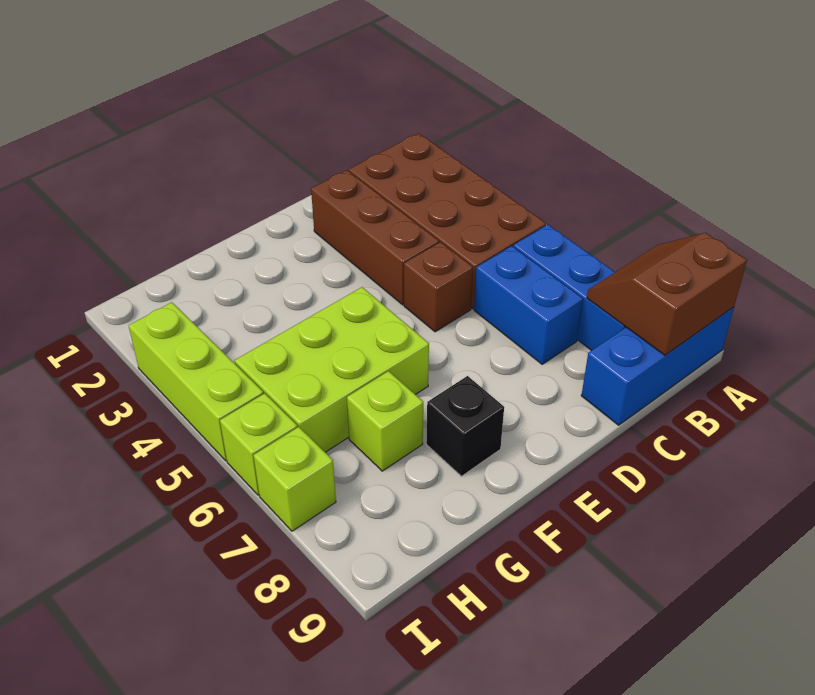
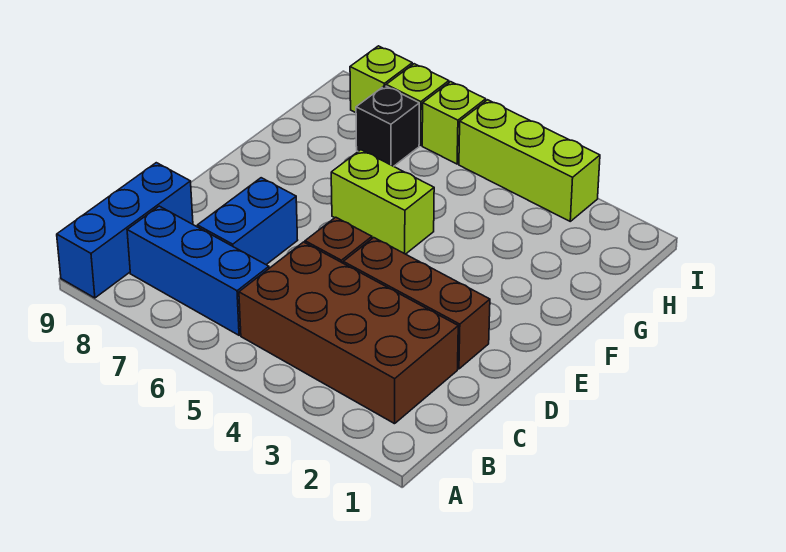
brown 2x2 slope [587,233,747,355] -> none
blue 1x2 brick [474,246,583,364] -> blue 1x2 brick turned to [197,178,298,265]
lime 2x3 brick [235,287,429,452] -> lime 1x2 brick [331,150,434,254]
black 1x1 brick [426,376,504,476] -> black 1x1 brick moved to [356,86,419,166]
lime 1x1 brick [347,371,423,471] -> lime 1x1 brick moved to [350,46,412,113]

